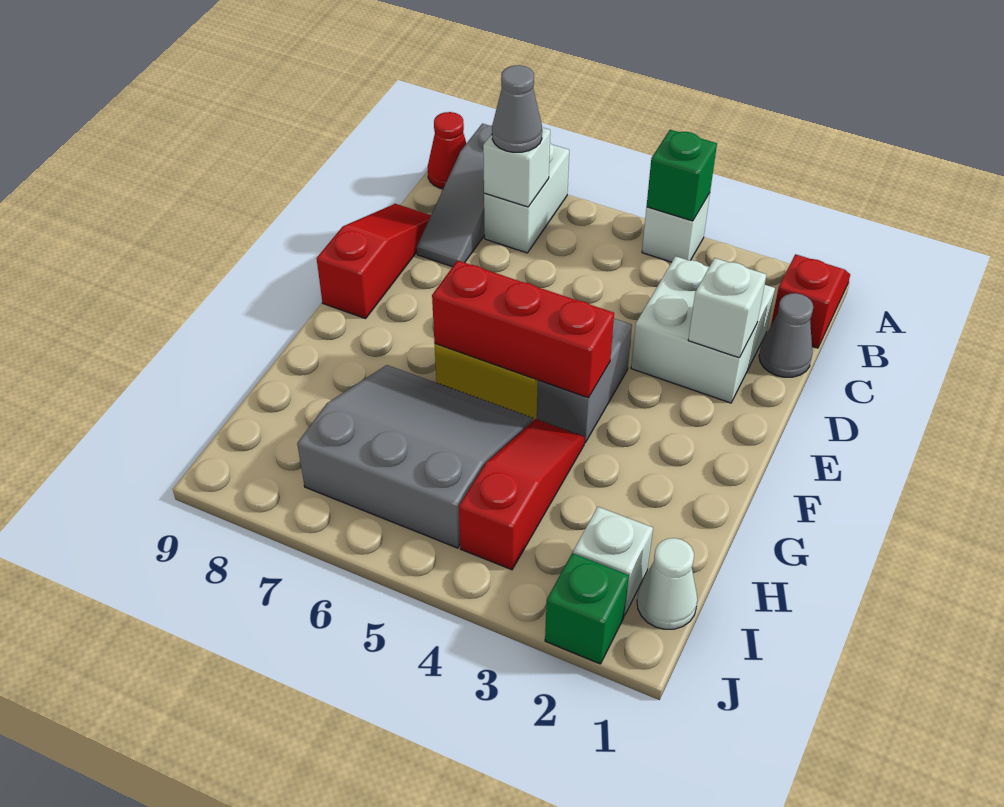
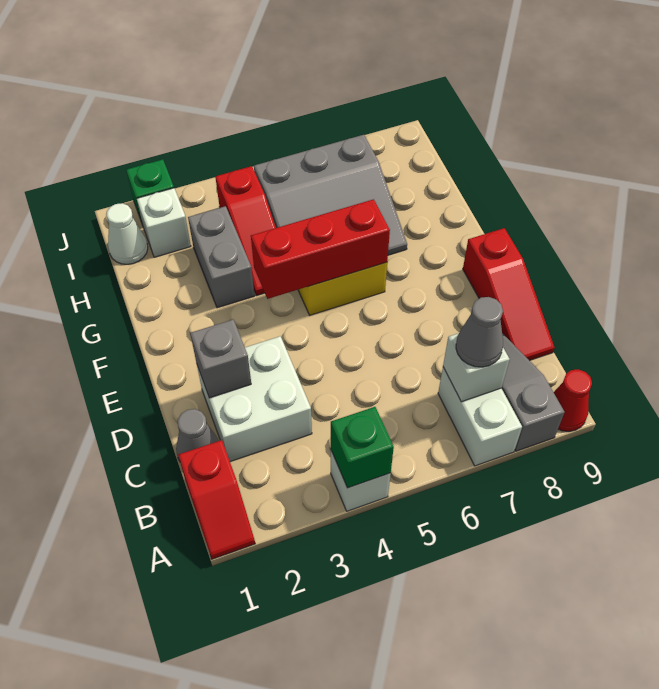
white 1x1 brick [688,258,767,358] -> grey 1x1 brick [190,320,251,398]
grey 1x2 brick [537,319,632,443] -> grey 1x2 brick moved to [188,206,254,308]

